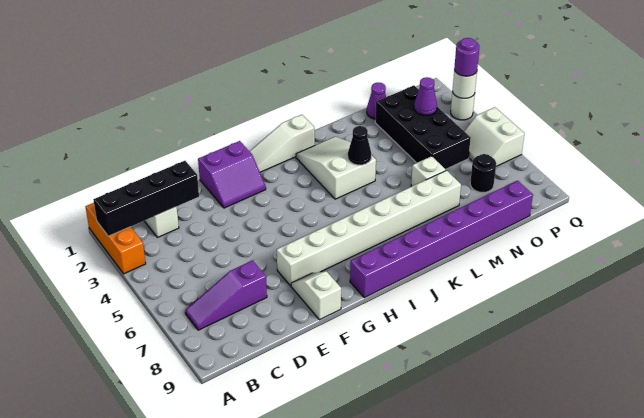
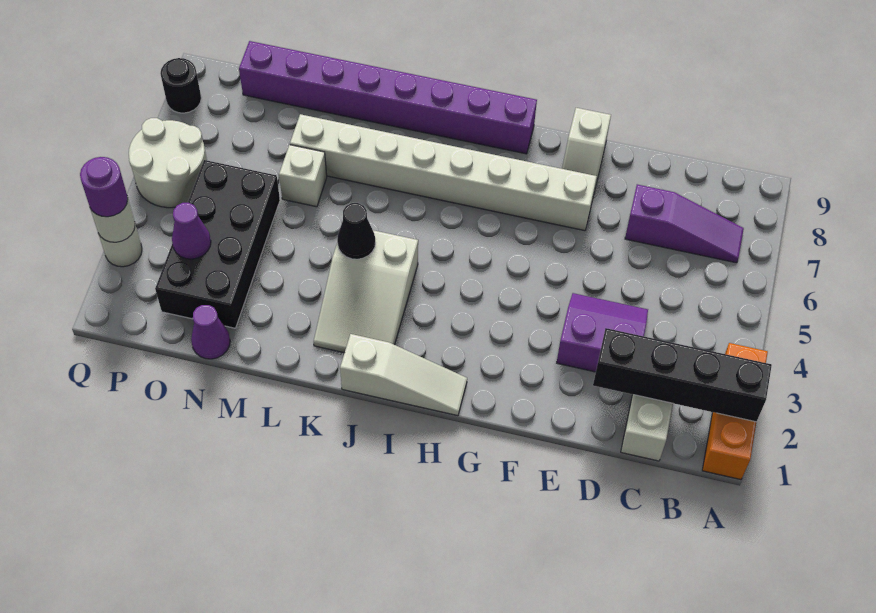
purple 2x2 slope [198,141,266,208] -> purple 2x2 slope moved to [557,293,648,372]
black 1x1 round brick [470,154,496,193] -> black 1x1 round brick moved to [160,58,201,113]
white 2x2 slope [464,107,524,166] -> white 2x2 round brick [129,118,207,208]

